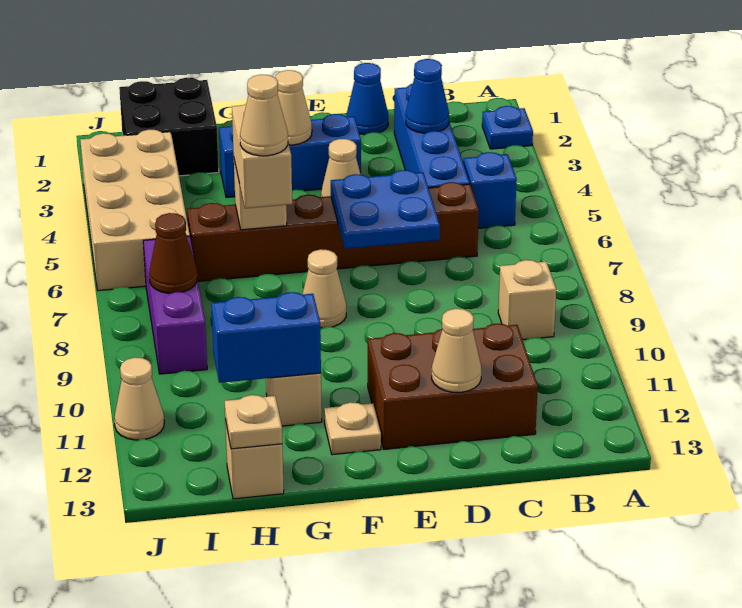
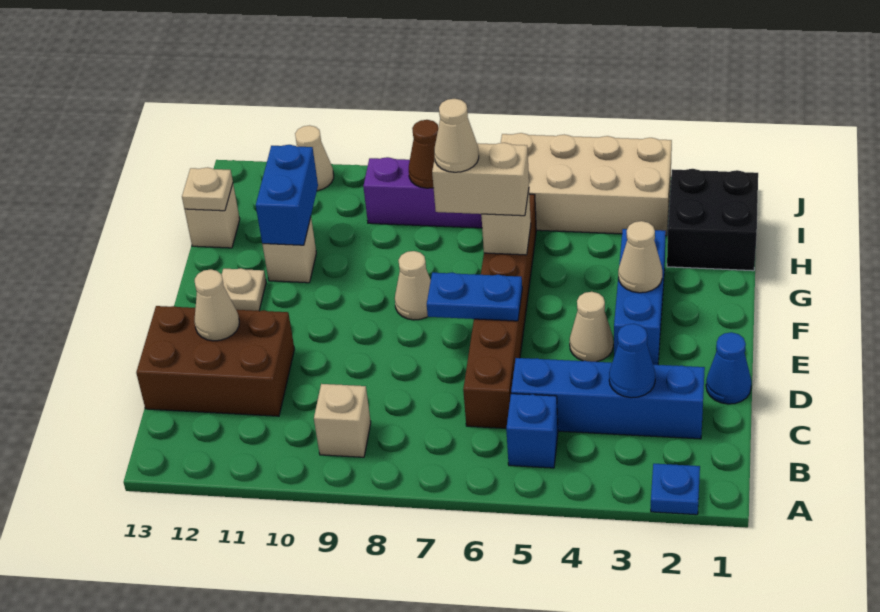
brown 2x3 brick [368,324,538,449] -> brown 2x3 brick turned to [136,306,294,416]
blue 2x2 plate [331,170,440,249] -> blue 1x2 plate [427,273,522,321]

